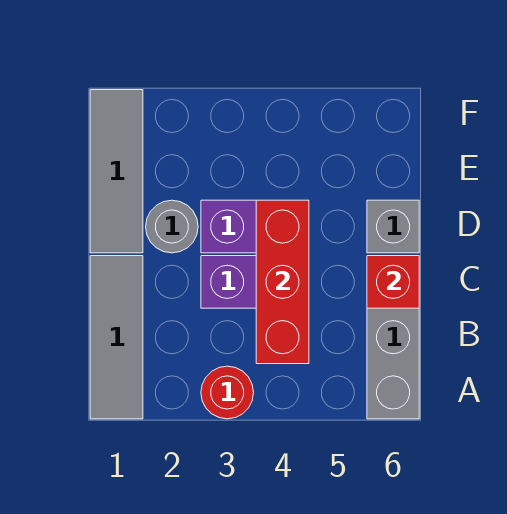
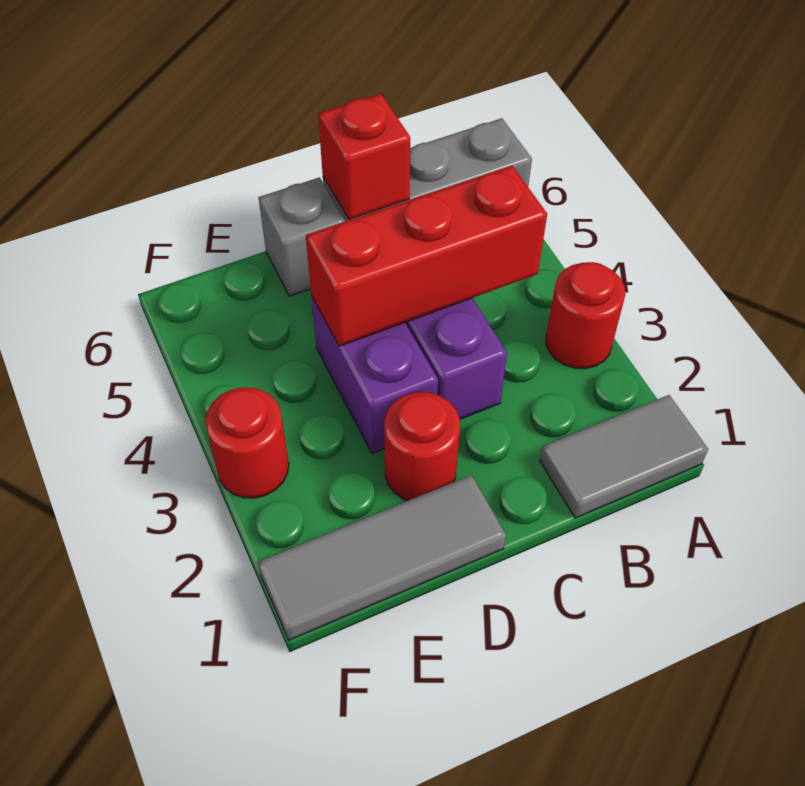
grey 1x3 tile [90,256,143,419] -> grey 1x2 tile [540,395,708,518]
grey 1x1 round brick [146,200,198,253] -> red 1x1 round brick [384,392,460,501]
none -> red 1x1 round brick [205,387,289,498]

